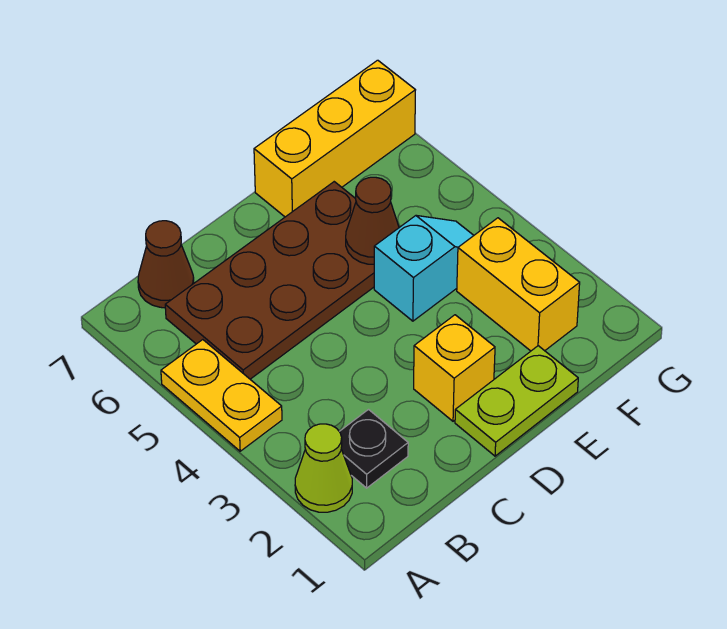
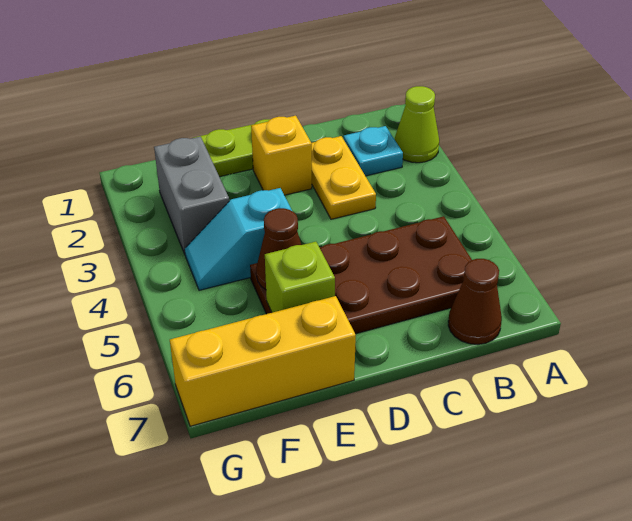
yellow 1x2 plate [161,340,282,451] -> yellow 1x2 plate moved to [312,136,376,219]
black 1x1 plate [339,410,408,488] -> cyan 1x1 plate [344,126,403,176]
none -> lime 1x1 brick [265,242,335,313]
yellow 1x2 brick [457,218,580,351] -> grey 1x2 brick [154,137,229,254]

